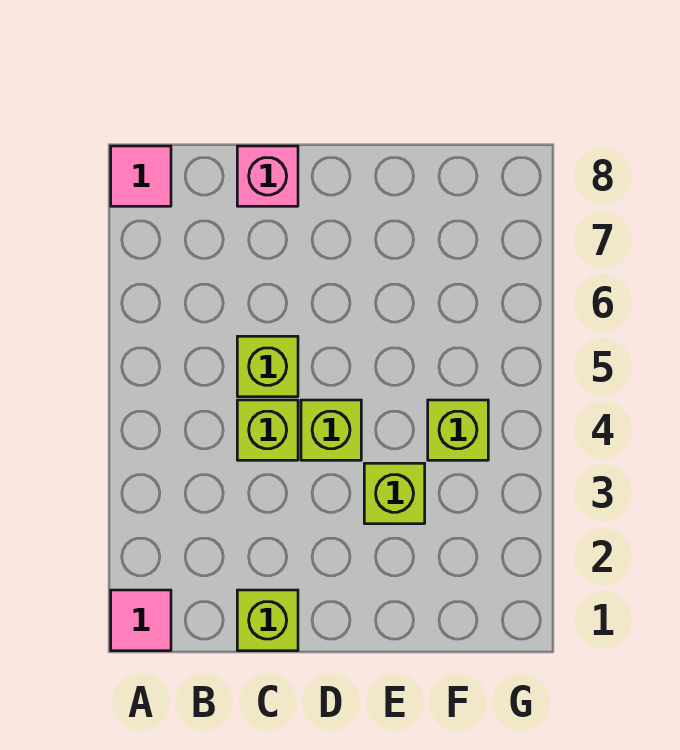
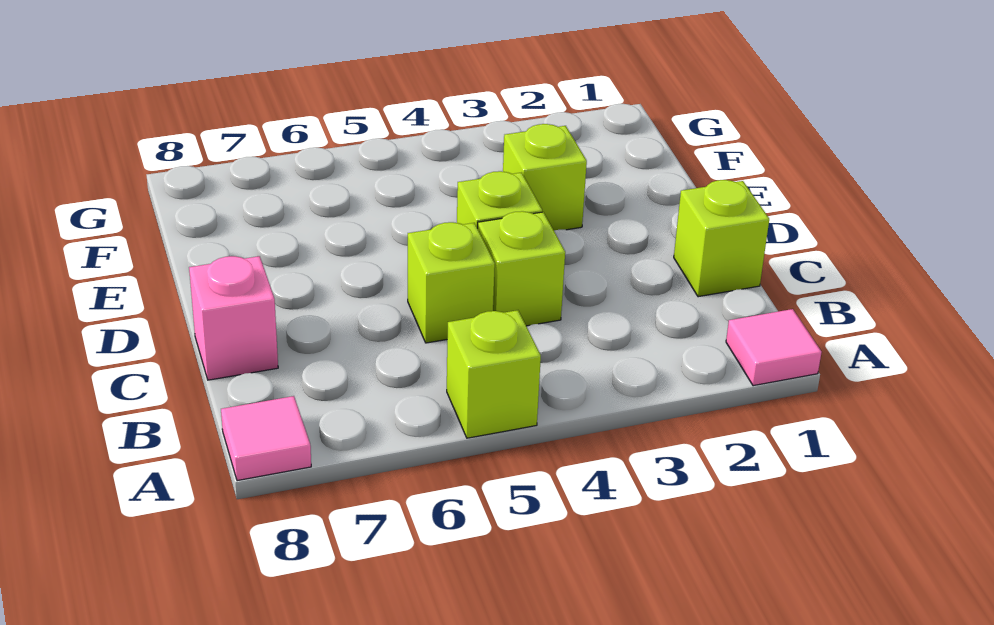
lime 1x1 brick [428,400,488,460] -> lime 1x1 brick moved to [447,310,541,438]

